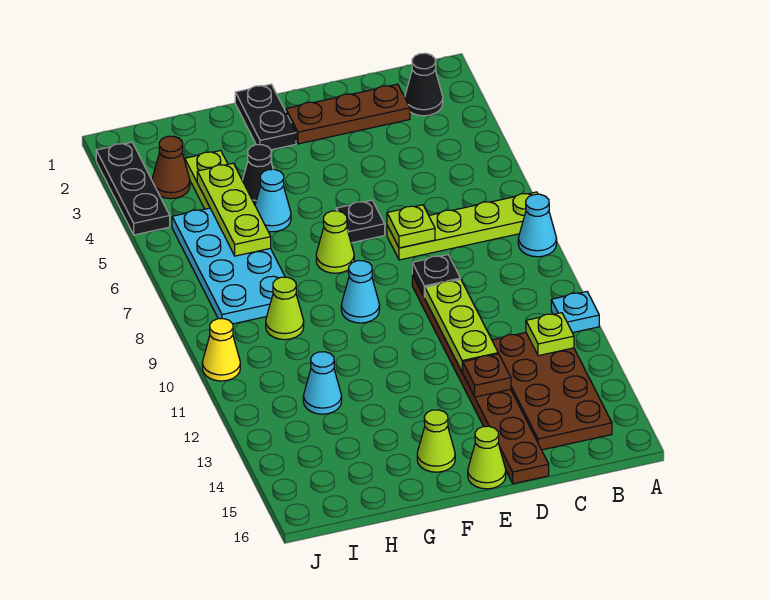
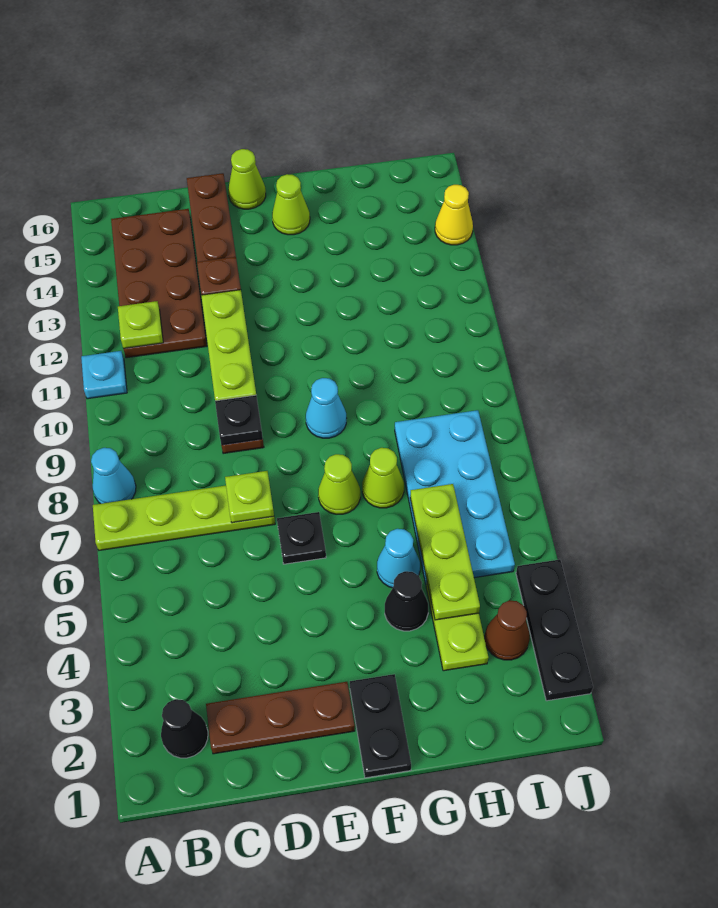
lime 1x1 cone [266,277,304,340] -> lime 1x1 cone moved to [362,448,404,508]
cyan 1x1 cone [303,352,342,414] -> none
yellow 1x1 cone [202,319,240,381] -> yellow 1x1 cone moved to [435,185,473,245]

